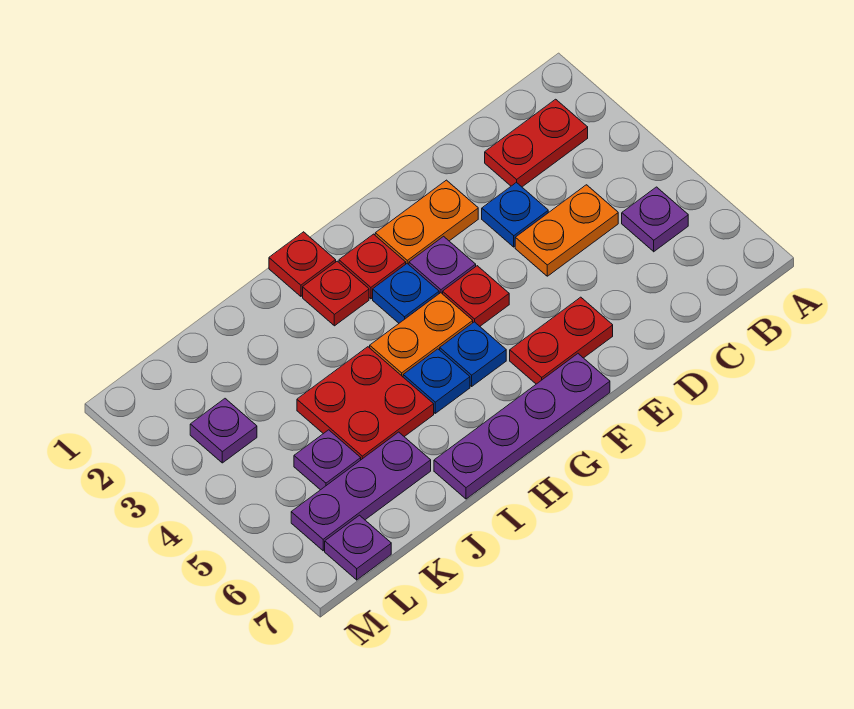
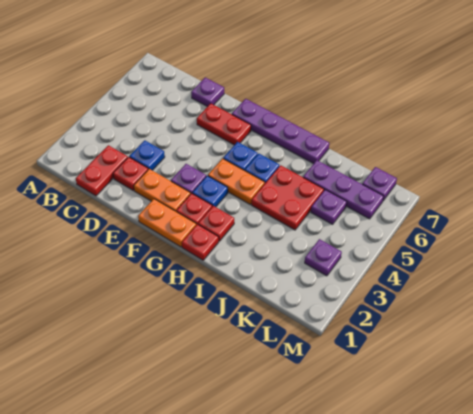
red 1x2 plate [485,99,588,187] -> red 1x2 plate turned to [76,145,128,196]
purple 1x1 plate [622,187,688,252] -> purple 1x1 plate moved to [191,77,224,107]
orange 1x2 plate [515,185,618,276] -> orange 1x2 plate moved to [138,199,196,247]
red 1x1 plate [443,266,509,326] -> red 1x1 plate moved to [113,157,148,190]

